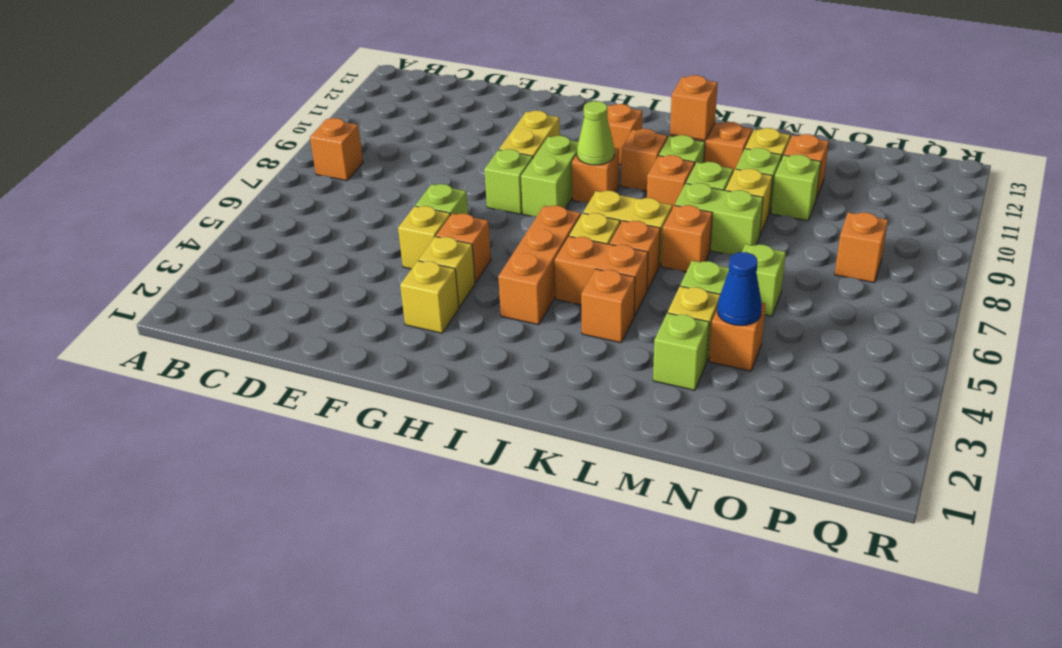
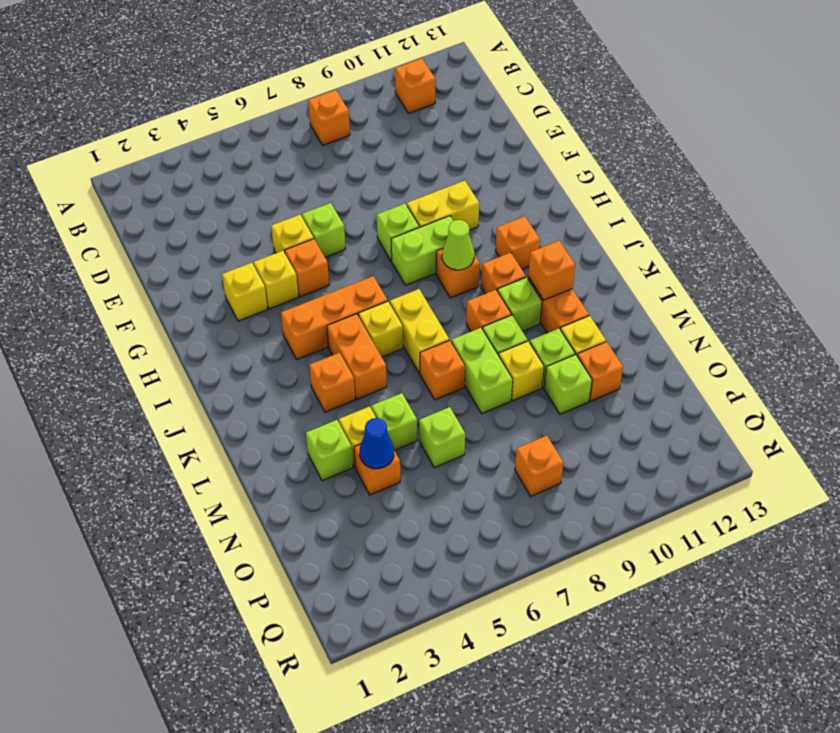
orange 1x1 brick [610,221,660,291] -> orange 1x1 brick moved to [395,58,435,113]

